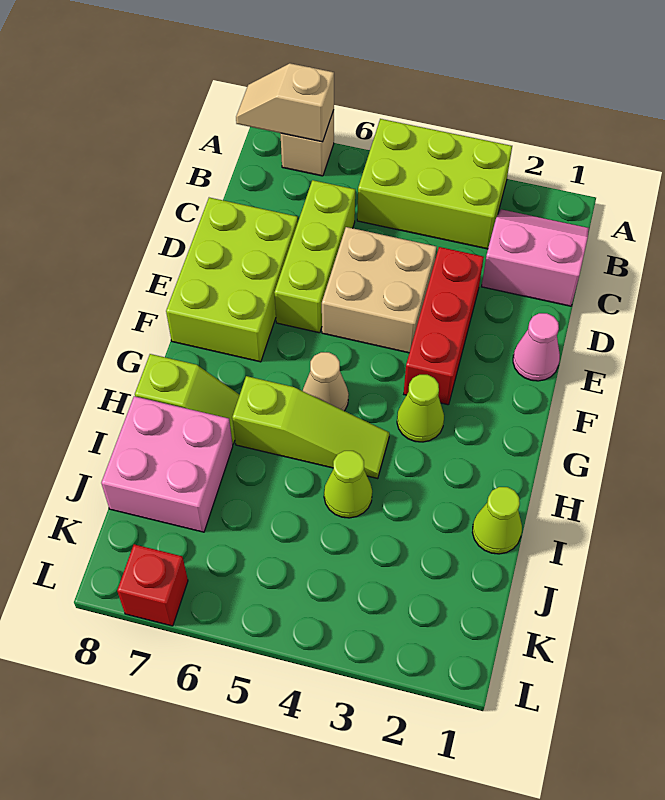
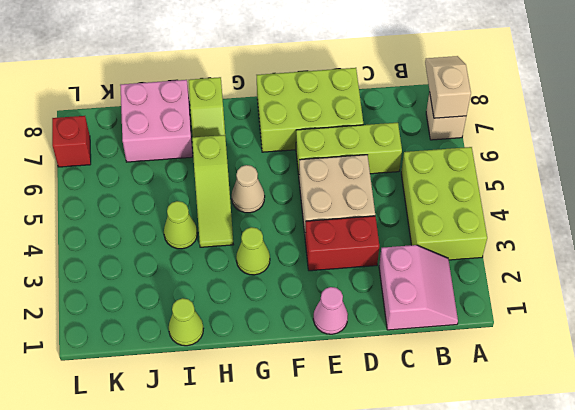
red 1x3 brick [404,247,484,405] -> red 1x2 brick [305,216,379,271]

